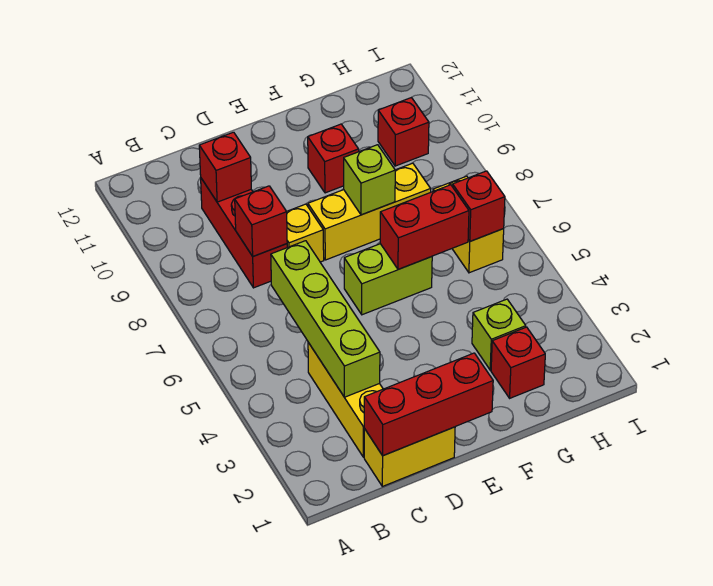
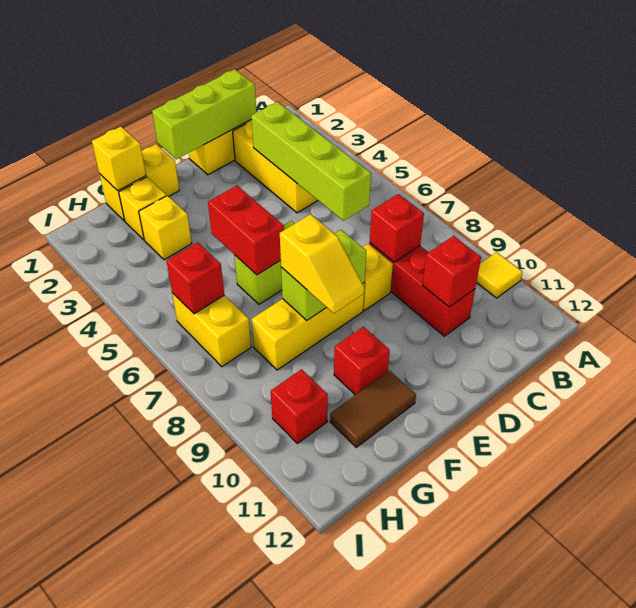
none -> yellow 1x1 tile [476,252,522,298]
red 1x3 brick [364,353,493,456] -> lime 1x3 brick [152,69,257,159]
none -> yellow 1x2 brick [99,144,179,221]
red 1x2 brick [380,185,469,269] -> red 1x2 brick turned to [208,186,284,275]
lime 1x1 brick [344,145,395,215] -> lime 1x2 brick [281,230,366,320]
none -> yellow 1x2 slope [280,214,364,313]
none -> brown 1x2 tile [330,370,416,447]
none -> yellow 1x1 brick [92,127,146,191]
red 1x1 brick [491,327,545,398] -> yellow 1x1 brick [119,177,167,240]
lime 1x1 brick [472,299,526,370] -> yellow 1x1 brick [139,196,192,260]

